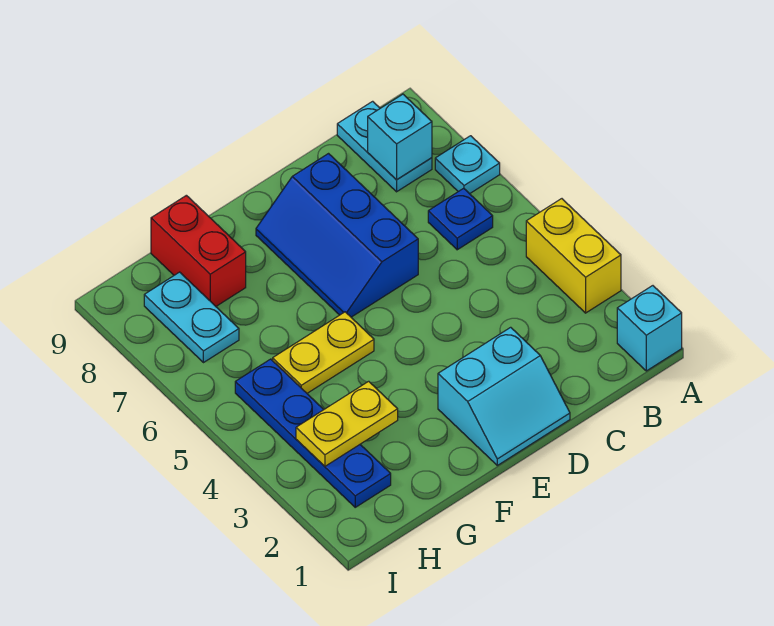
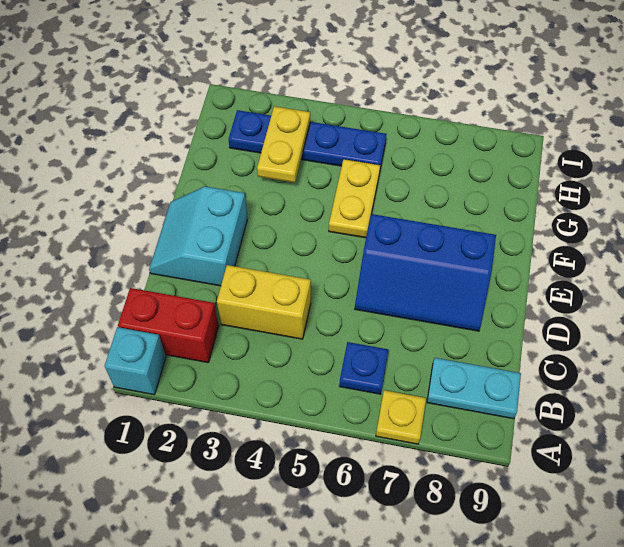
yellow 1x2 brick [526,199,621,313] -> yellow 1x2 brick moved to [217,265,311,339]
cyan 1x1 plate [435,136,500,194] -> yellow 1x1 plate [376,390,426,444]
cyan 1x1 brick [368,94,432,180] -> none
blue 2x3 slope [256,154,418,317] -> blue 2x3 slope turned to [355,214,496,331]
red 1x2 brick [151,195,246,306] -> red 1x2 brick moved to [118,288,218,363]
cyan 1x2 plate [144,272,239,363] -> none

